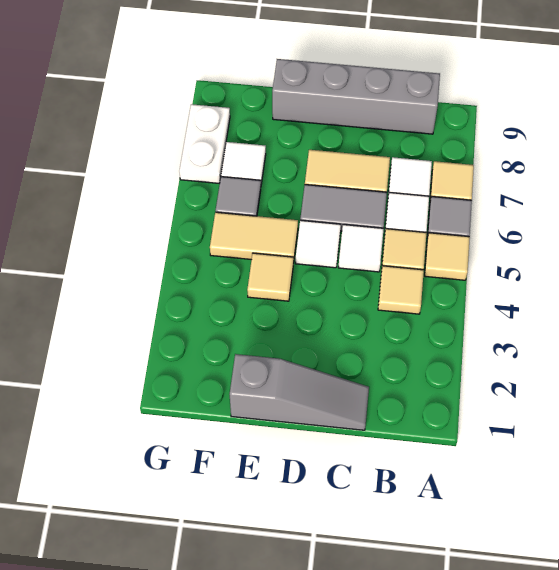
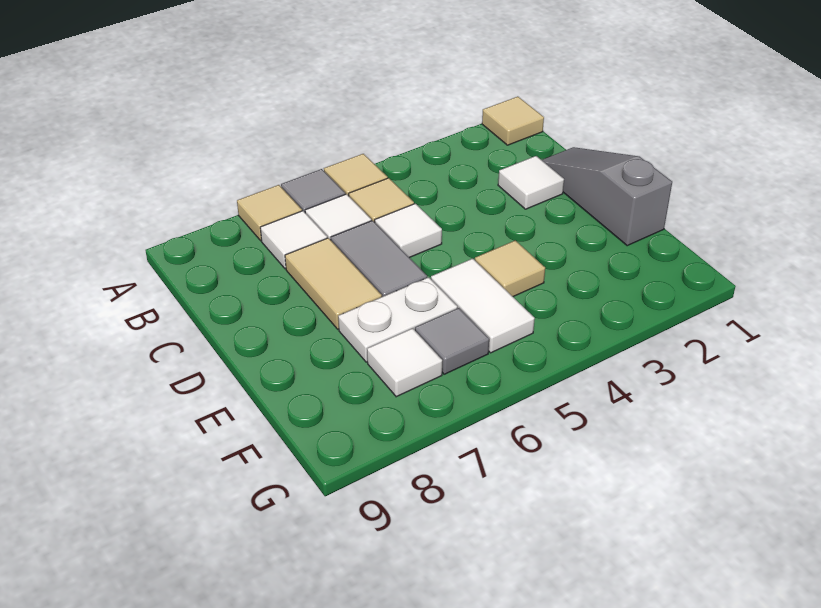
tan 1x1 tile [378,266,424,314] -> tan 1x1 tile moved to [482,97,544,145]
grey 1x4 brick [272,59,440,134] -> none
white 1x1 tile [296,220,341,268] -> white 1x1 tile moved to [498,156,564,209]
tan 1x2 tile [210,212,298,263] -> white 1x2 tile [431,258,535,353]
white 1x2 plate [179,104,230,184] -> white 1x2 plate moved to [338,277,457,362]

